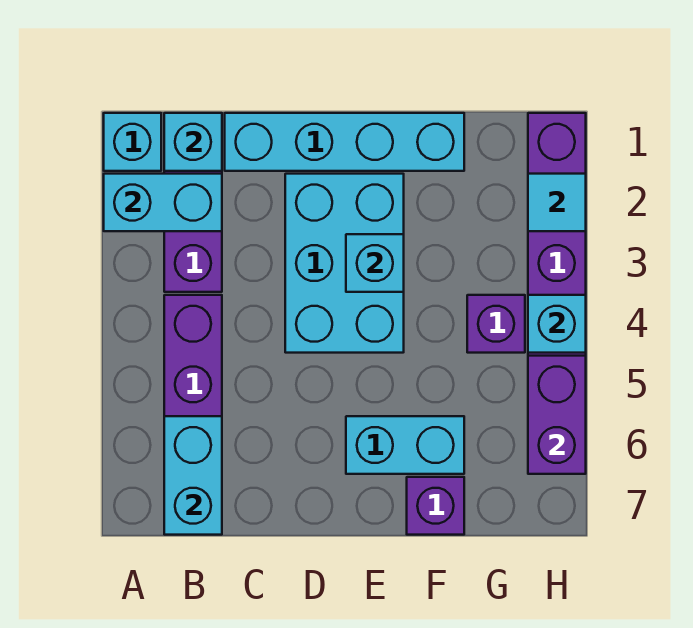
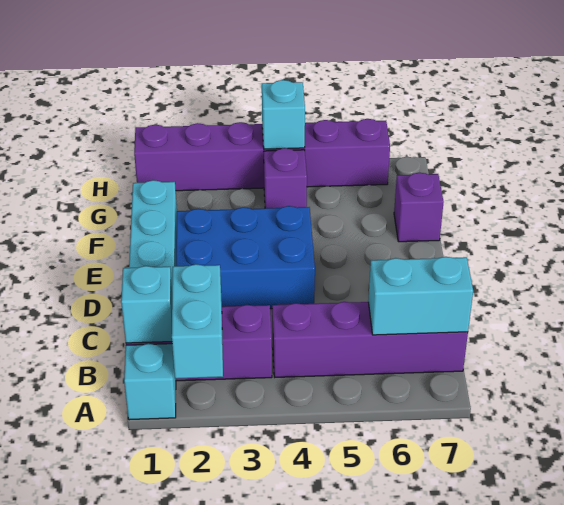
cyan 2x3 brick [285,174,404,353] -> blue 2x3 brick [176,206,315,309]
cyan 1x1 brick [346,234,404,292] -> none
cyan 1x2 brick [346,416,464,474] -> none
cyan 1x1 tile [528,174,586,231] -> none
purple 1x2 brick [528,356,586,474] -> none

